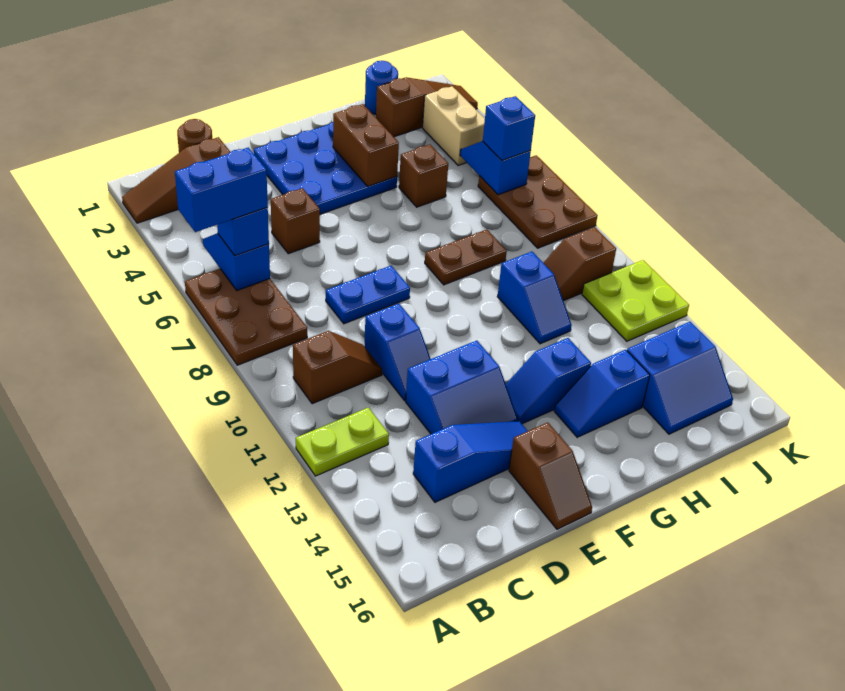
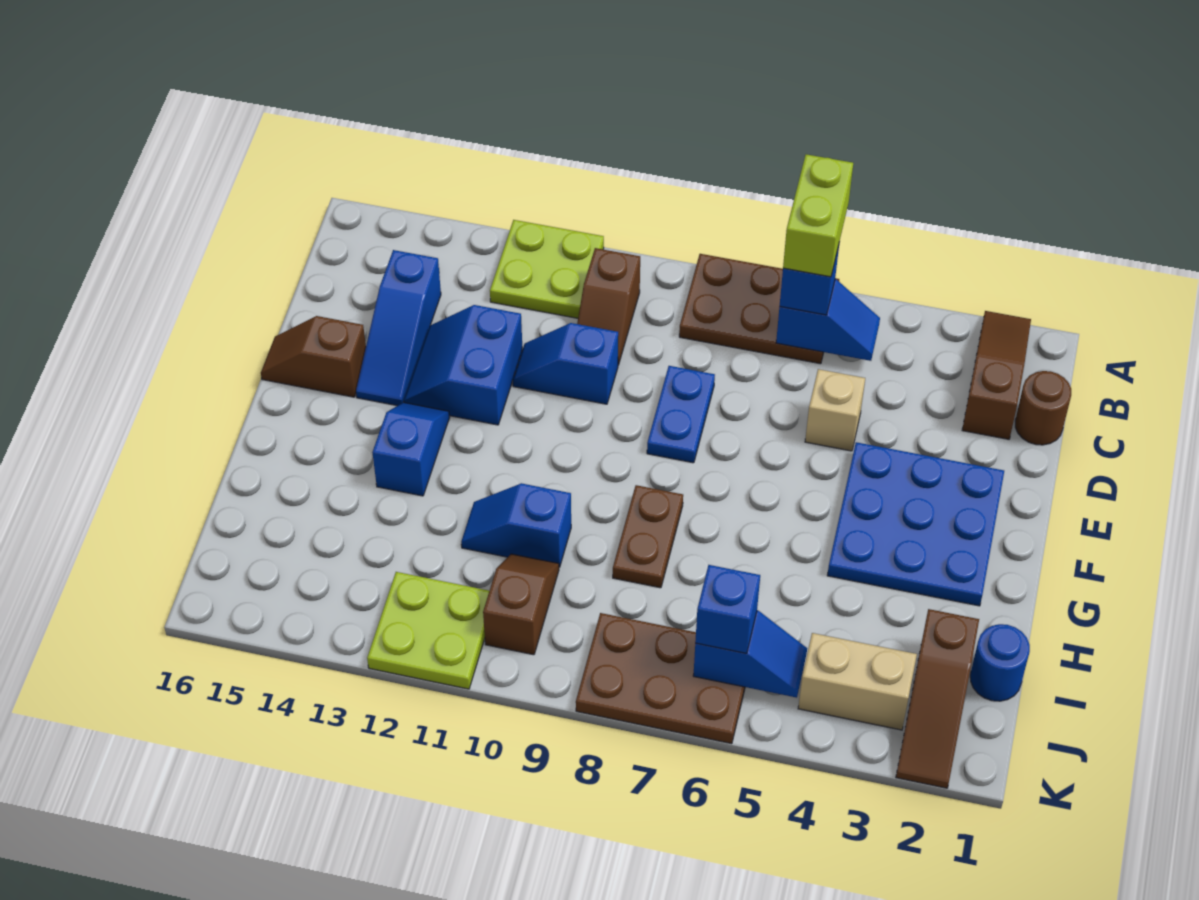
blue 1x2 brick [175,148,268,232] -> lime 1x2 brick [783,154,853,277]
lime 1x2 plate [296,407,389,476] -> lime 2x2 plate [490,220,604,318]
brown 1x1 brick [271,188,320,254] -> tan 1x1 brick [805,369,865,451]
brown 1x2 brick [333,104,399,186] -> none
blue 1x2 slope [554,350,650,437] -> none
brown 1x1 brick [399,144,448,207] -> none
blue 2x2 slope [627,322,733,434] -> none

